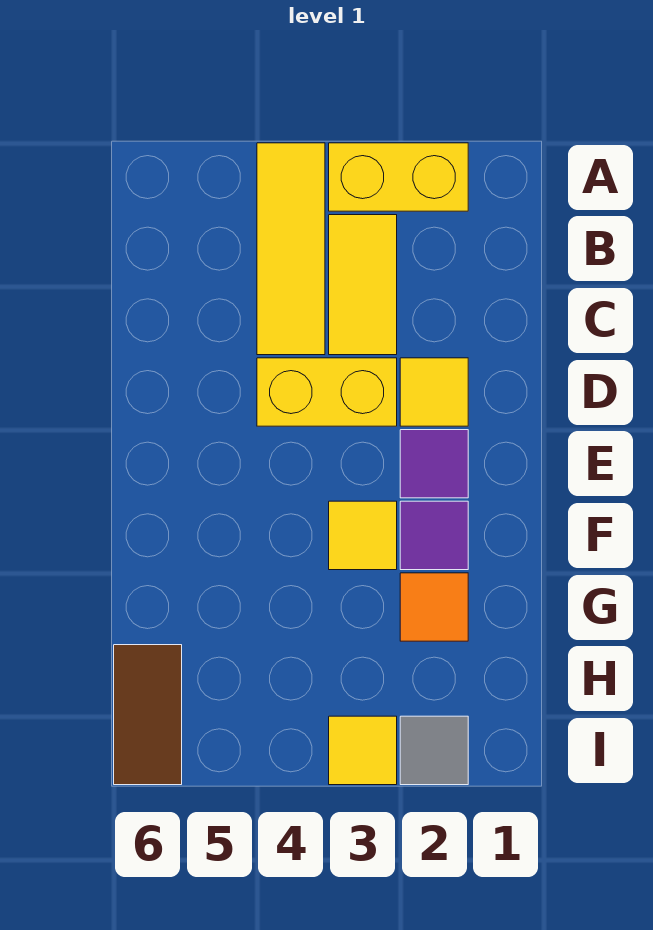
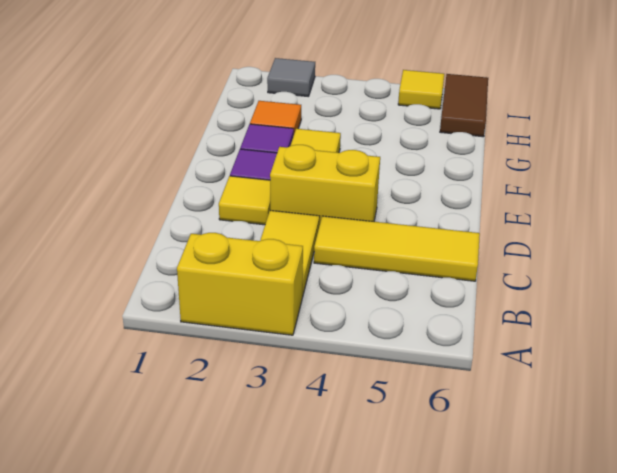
yellow 1x3 tile [257,143,325,355] -> yellow 1x3 tile turned to [314,216,480,281]
yellow 1x1 tile [329,716,397,785] -> yellow 1x1 tile moved to [398,70,444,109]

